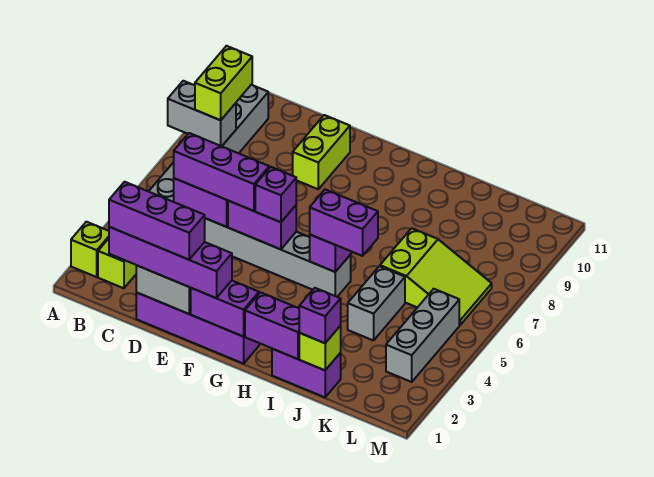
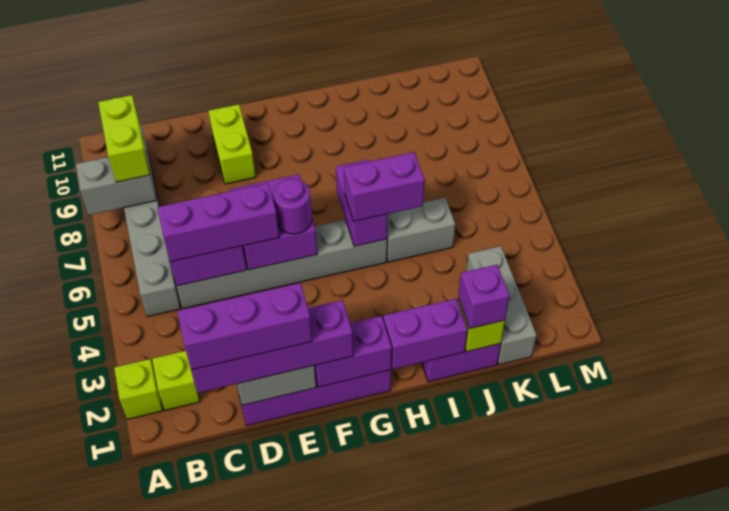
purple 1x2 brick [228,201,296,249] -> purple 2x2 brick [230,174,317,270]
purple 1x1 brick [255,167,296,222] -> purple 1x1 round brick [274,179,312,234]
grey 1x2 brick [348,266,405,341] -> grey 1x2 brick turned to [387,198,455,262]
lime 2x3 slope [380,228,492,325] -> none
grey 1x3 brick [386,289,459,382] -> grey 1x3 brick moved to [466,246,537,365]

